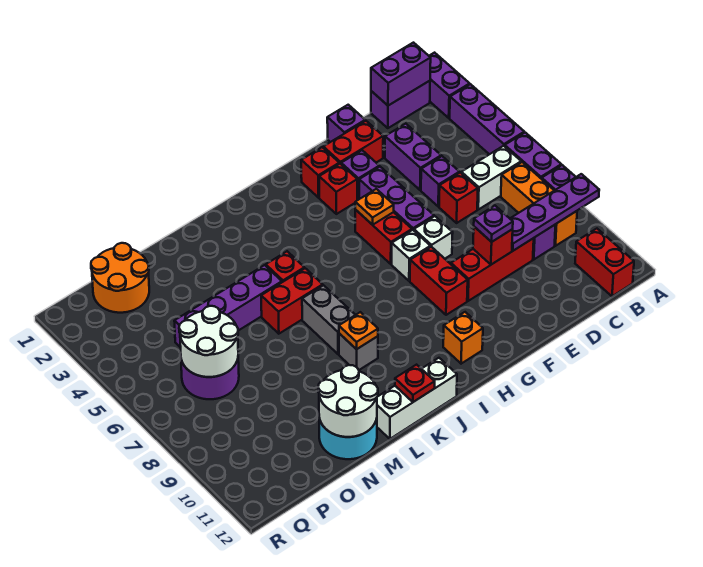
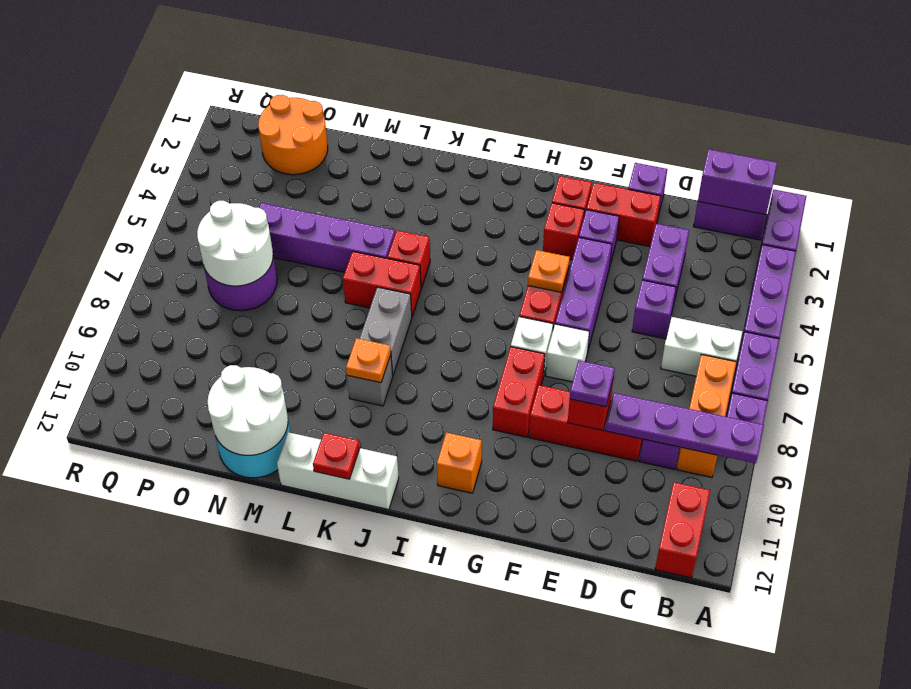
red 1x1 brick [439,173,478,223] -> none

